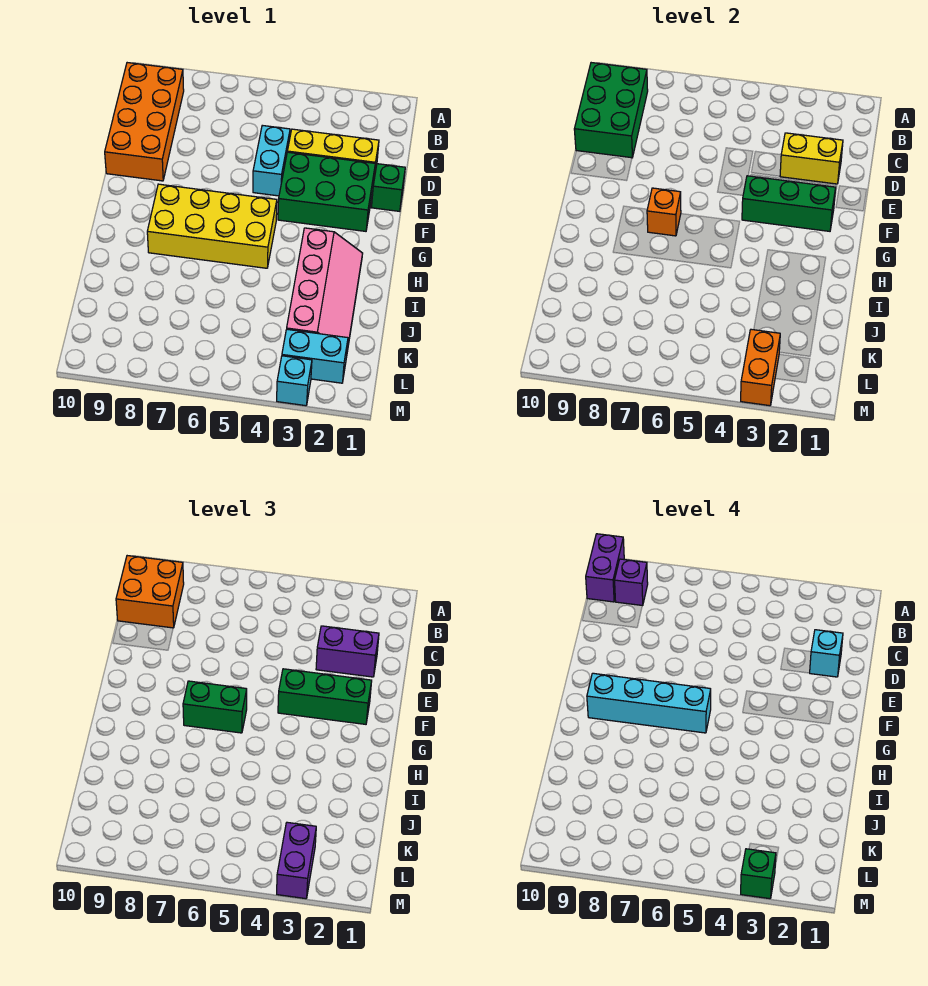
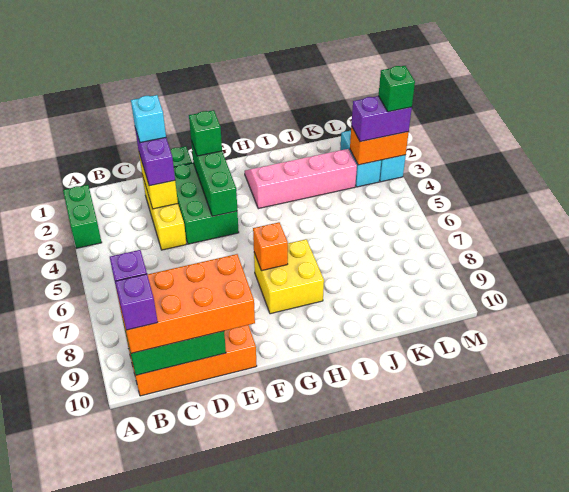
purple 1x2 brick [586,534,624,602] -> purple 1x1 brick [115,274,158,330]
orange 2x2 brick [116,556,184,628] -> orange 2x4 brick [117,254,255,353]
cyan 1x2 brick [253,125,290,196] -> none
green 1x3 brick [278,669,372,724] -> green 1x1 brick [189,110,222,156]
yellow 2x4 brick [147,184,277,268] -> yellow 2x2 brick [254,239,324,314]
green 1x2 brick [183,681,247,733] -> green 1x2 brick moved to [63,185,102,248]
cyan 1x4 brick [587,673,711,733] -> none

